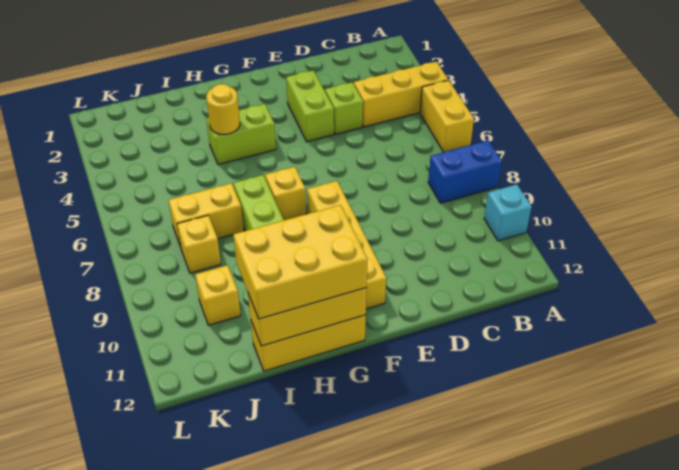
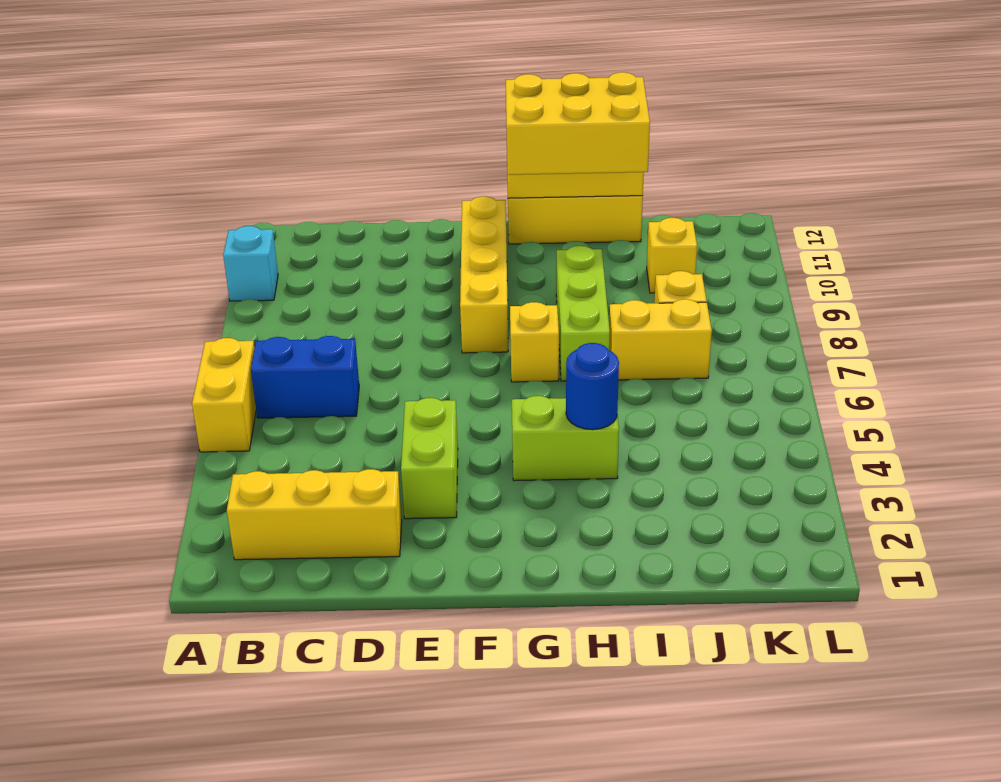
yellow 1x3 brick [354,62,448,127] -> yellow 1x3 brick moved to [227,469,402,560]
blue 1x2 brick [428,141,502,203] -> blue 1x2 brick moved to [251,336,359,418]
lime 1x1 brick [325,82,363,134] -> none
yellow 1x1 round brick [206,84,240,135] -> blue 1x1 round brick [566,343,619,430]

